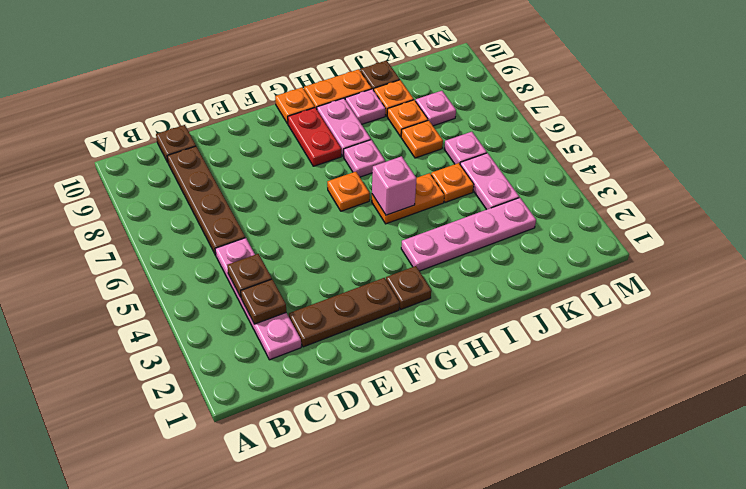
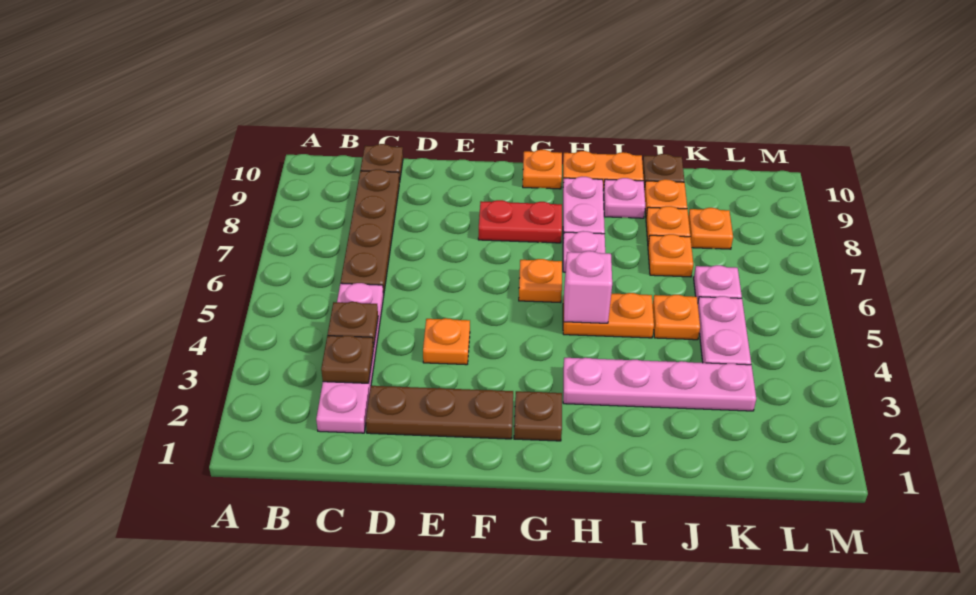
none -> orange 1x1 plate [423,318,470,365]
red 1x2 plate [288,108,341,166] -> red 1x2 plate turned to [478,200,562,243]
pink 1x1 plate [416,91,456,126] -> orange 1x1 plate [688,208,733,249]

